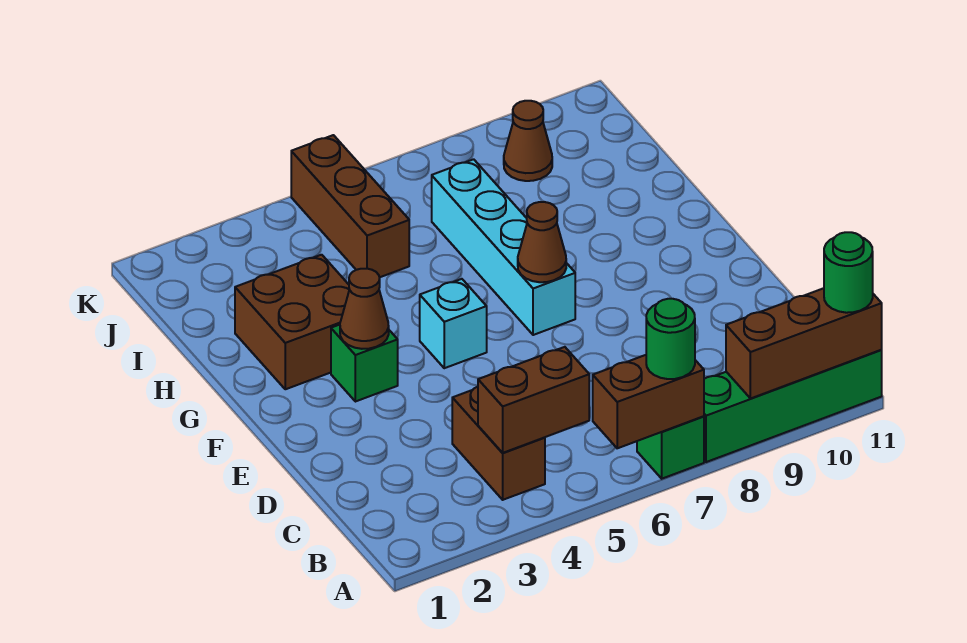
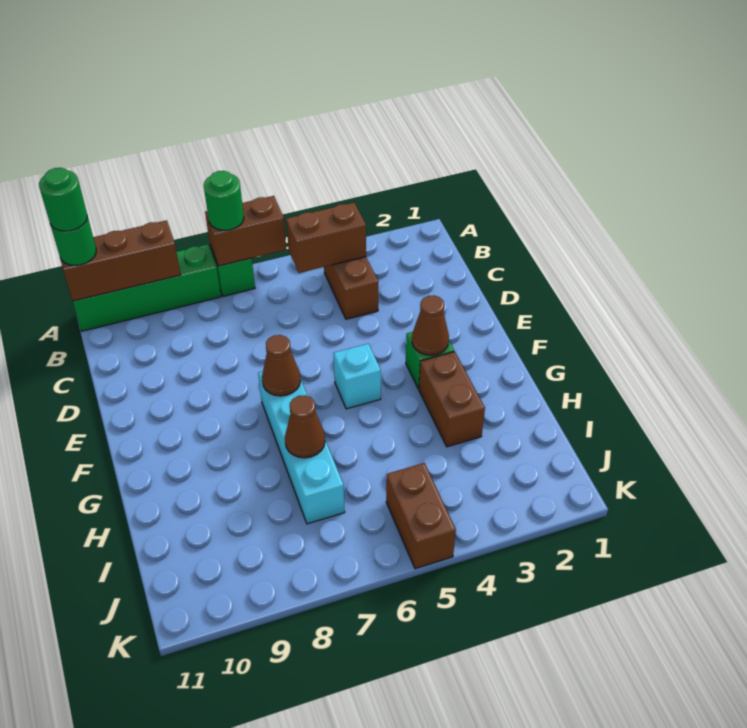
none -> green 1x1 round brick [39,168,87,231]
brown 2x2 brick [235,255,349,389] -> brown 1x2 brick [419,352,485,447]
brown 1x3 brick [291,135,409,277] -> brown 1x2 brick [386,463,456,569]
brown 1x1 cone [504,101,552,181] -> brown 1x1 cone moved to [285,395,325,458]

